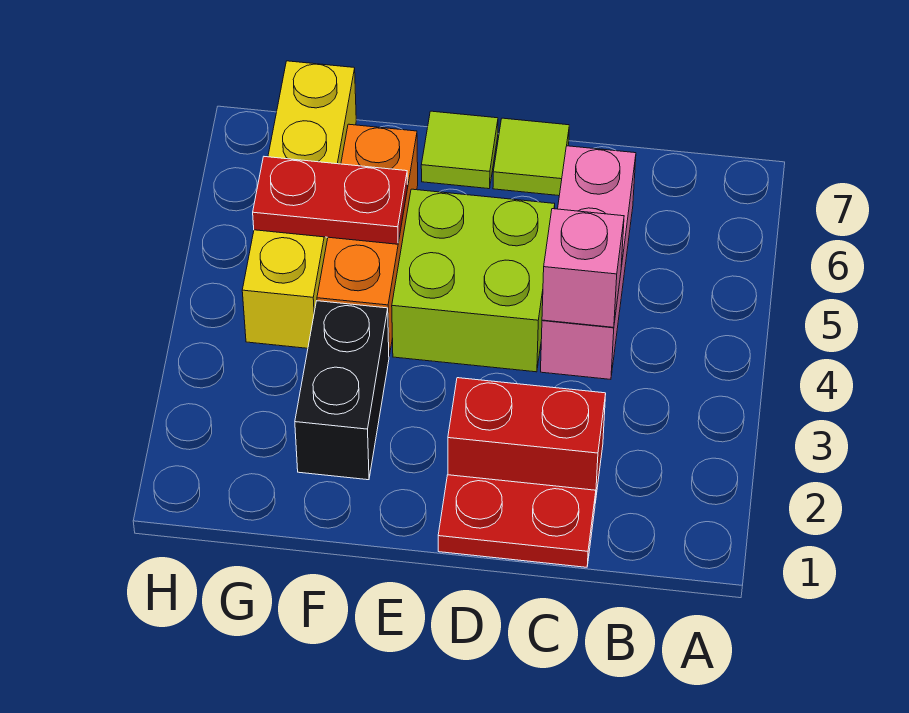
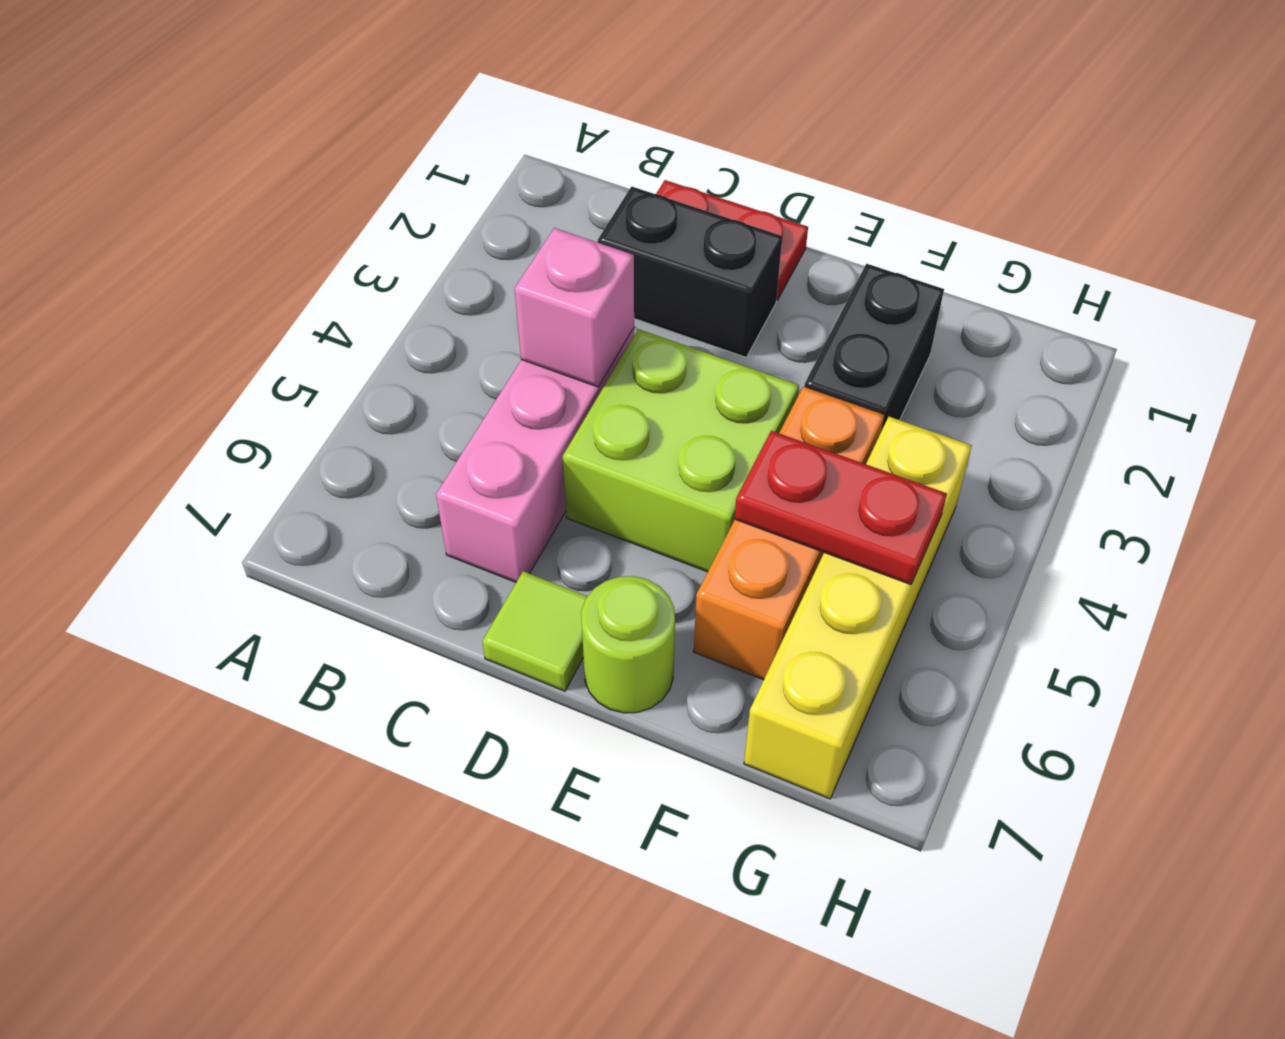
red 1x2 brick [448,378,606,503] -> black 1x2 brick [598,187,782,357]
lime 1x1 tile [421,111,498,189] -> lime 1x1 round brick [581,576,675,713]

